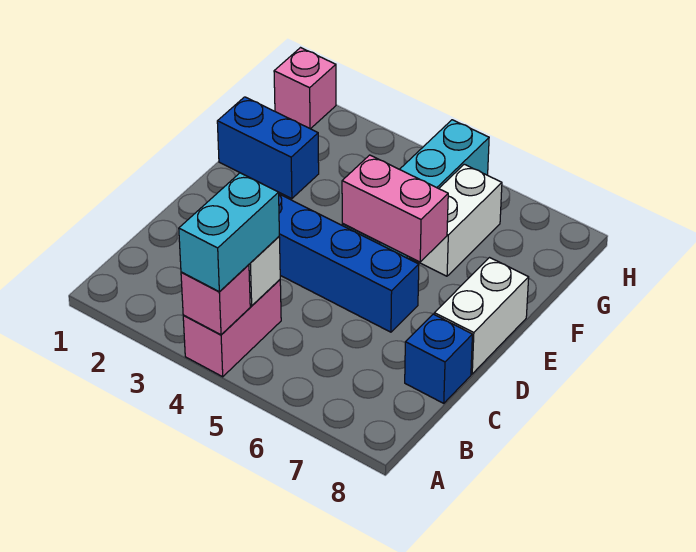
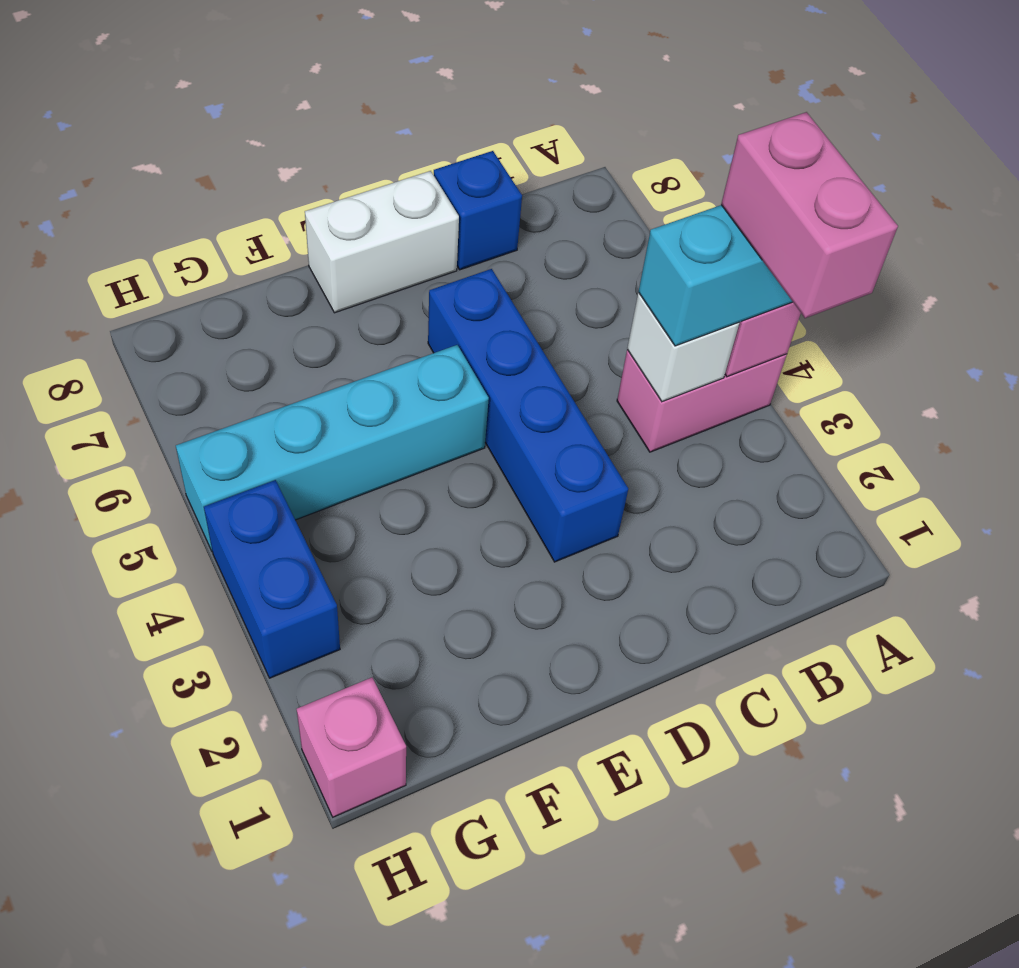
pink 1x2 brick [342,155,448,262] -> pink 1x2 brick moved to [721,112,898,318]
blue 1x2 brick [217,97,319,199] -> blue 1x2 brick moved to [204,480,340,678]
white 1x2 brick [409,164,502,276] -> none

